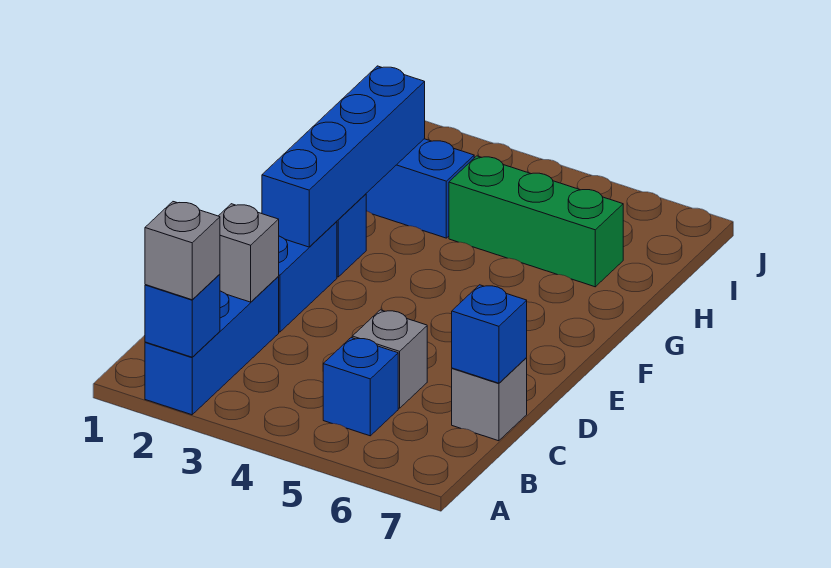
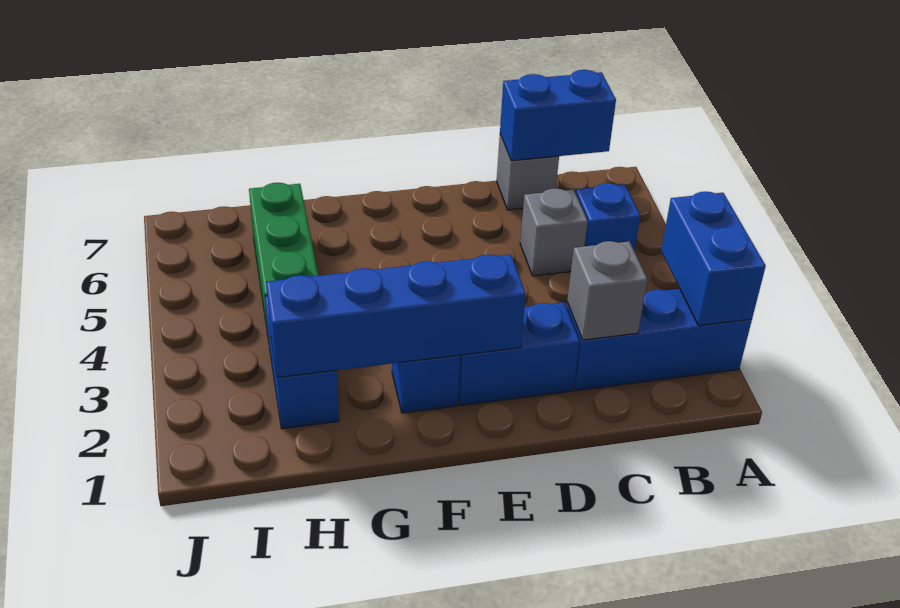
blue 1x1 brick [145,274,220,357] -> blue 1x2 brick [661,192,766,326]
grey 1x1 brick [145,202,220,300] -> none
blue 1x1 brick [452,285,527,383] -> blue 1x2 brick [500,70,616,161]

